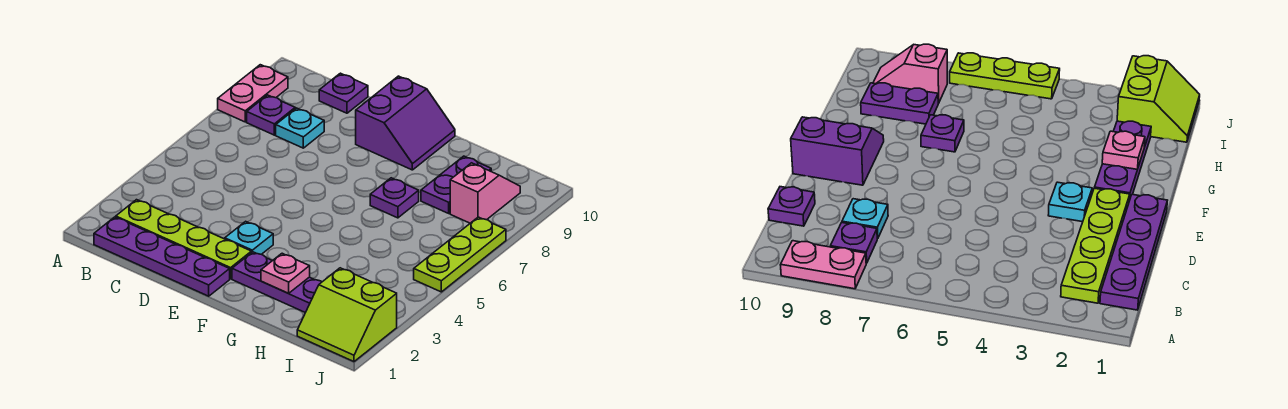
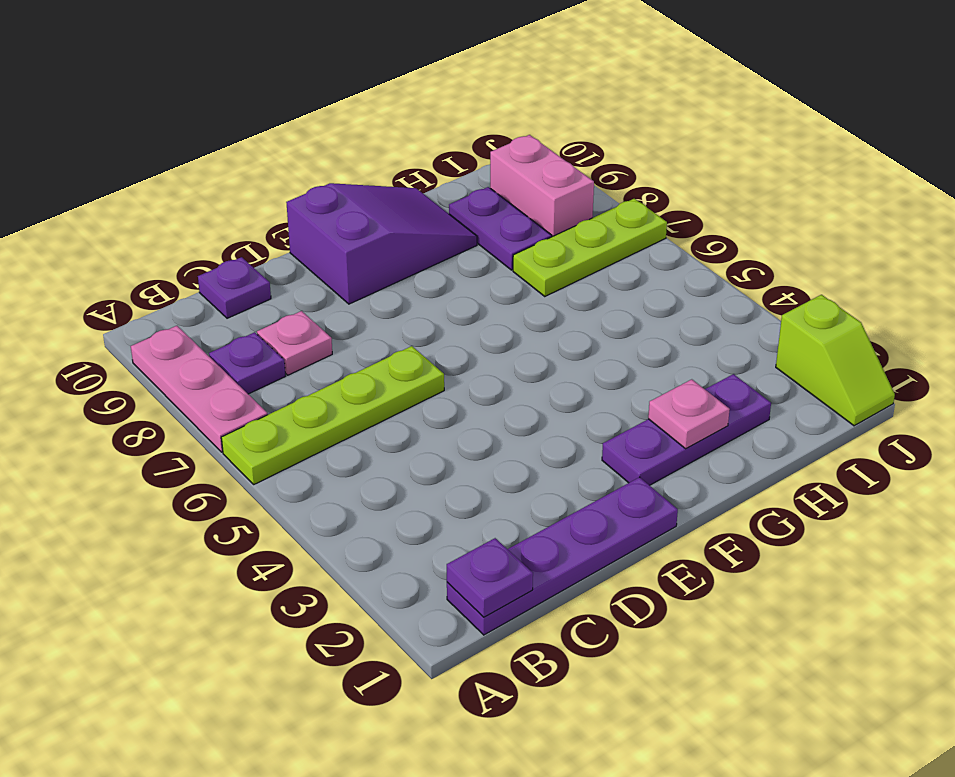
pink 1x2 plate [218,65,288,122] -> pink 1x3 plate [131,326,268,452]
lime 1x4 plate [116,200,251,279] -> lime 1x4 plate moved to [221,346,444,484]
cyan 1x1 plate [276,108,324,148] -> pink 1x1 plate [257,311,332,375]
cyan 1x1 plate [225,221,273,254] -> none
purple 2x2 slope [356,76,455,170] -> purple 2x3 slope [286,183,477,304]
purple 1x1 plate [370,178,419,218] -> purple 1x1 plate moved to [447,538,533,617]
lime 2x2 slope [297,268,397,362] -> lime 1x2 slope [776,295,895,426]
pink 1x2 slope [450,163,520,223] -> pink 1x2 brick [490,135,594,237]
lime 1x3 plate [414,217,506,292] -> lime 1x3 plate turned to [513,199,667,296]

